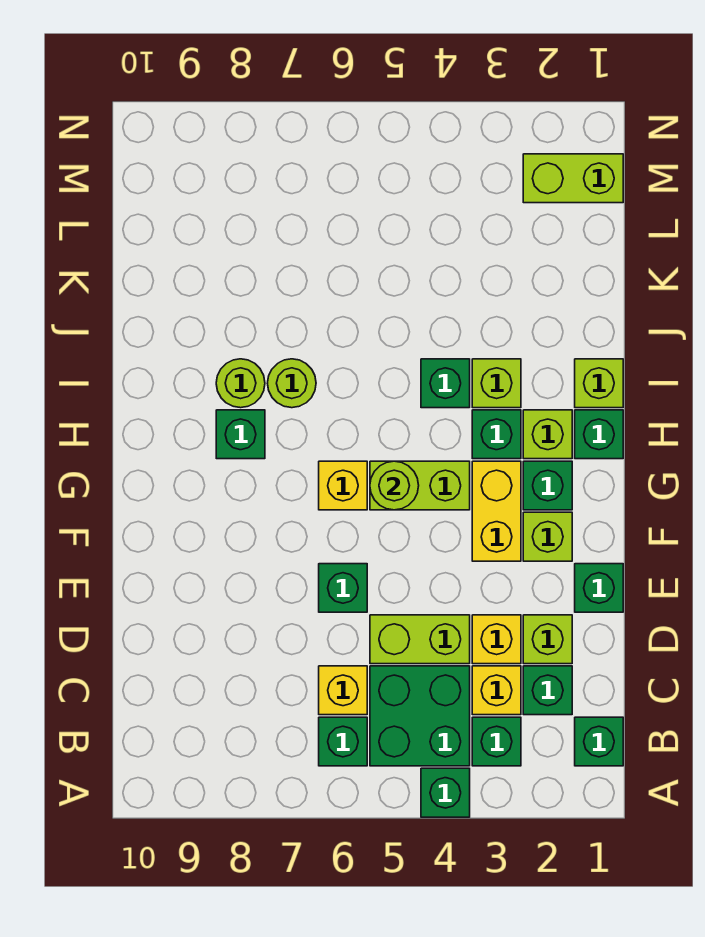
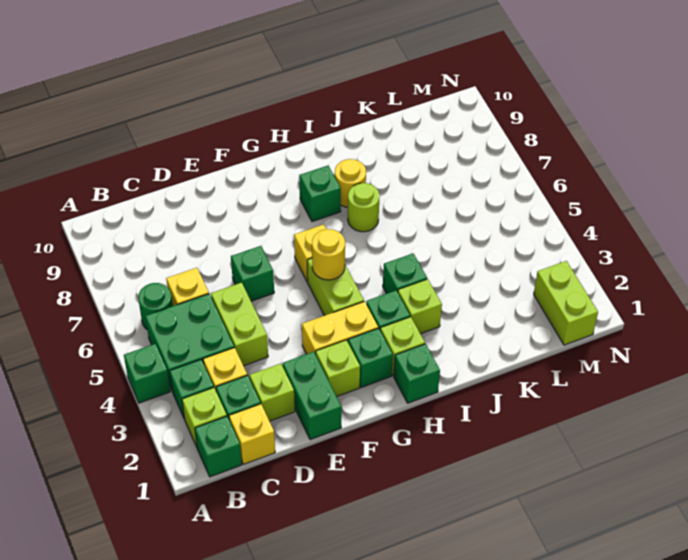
green 1x1 brick [319,717,367,766] -> green 1x1 round brick [138,283,173,329]
yellow 1x1 brick [472,615,521,664] -> yellow 1x1 brick moved to [229,404,275,464]
green 1x1 brick [575,564,623,612] -> green 1x2 brick [283,352,342,440]
lime 1x1 round brick [370,461,419,510] -> yellow 1x1 round brick [312,229,345,280]
lime 1x1 brick [575,359,623,408] -> lime 1x1 brick moved to [182,388,227,447]
lime 1x1 round brick [216,359,265,408] -> yellow 1x1 round brick [335,159,366,207]

